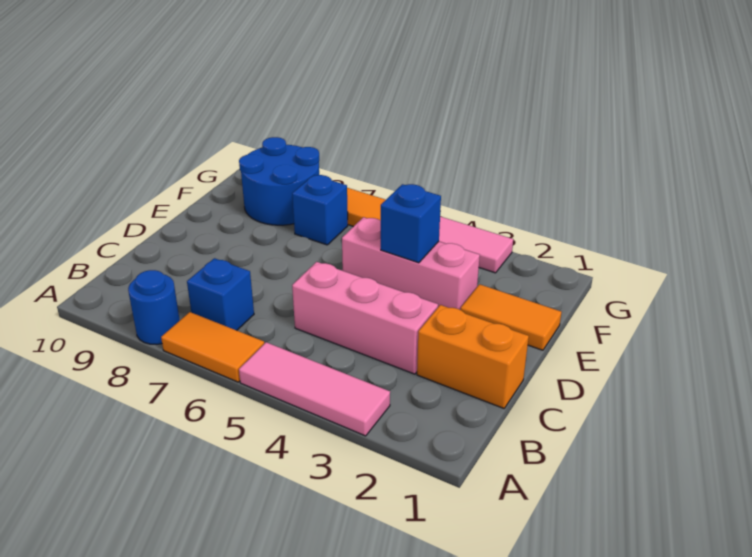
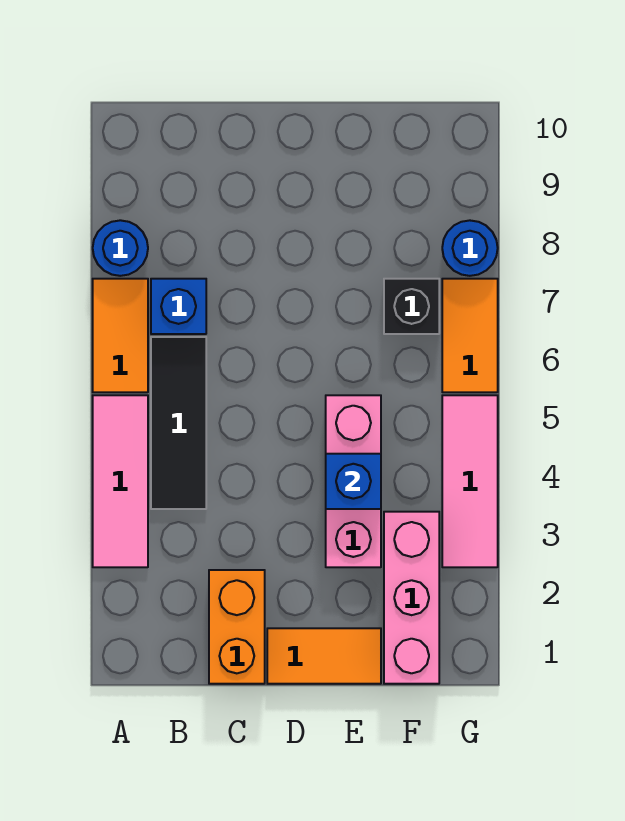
none -> black 1x3 tile [151,337,206,509]
pink 1x3 brick [292,262,438,374] -> pink 1x3 brick moved to [384,512,439,684]
orange 1x2 tile [461,284,562,350] -> orange 1x2 tile turned to [267,628,381,684]
blue 1x1 brick [292,175,348,245] -> black 1x1 brick [384,279,439,334]
blue 2x2 round brick [239,137,319,225] -> blue 1x1 round brick [442,220,498,276]

